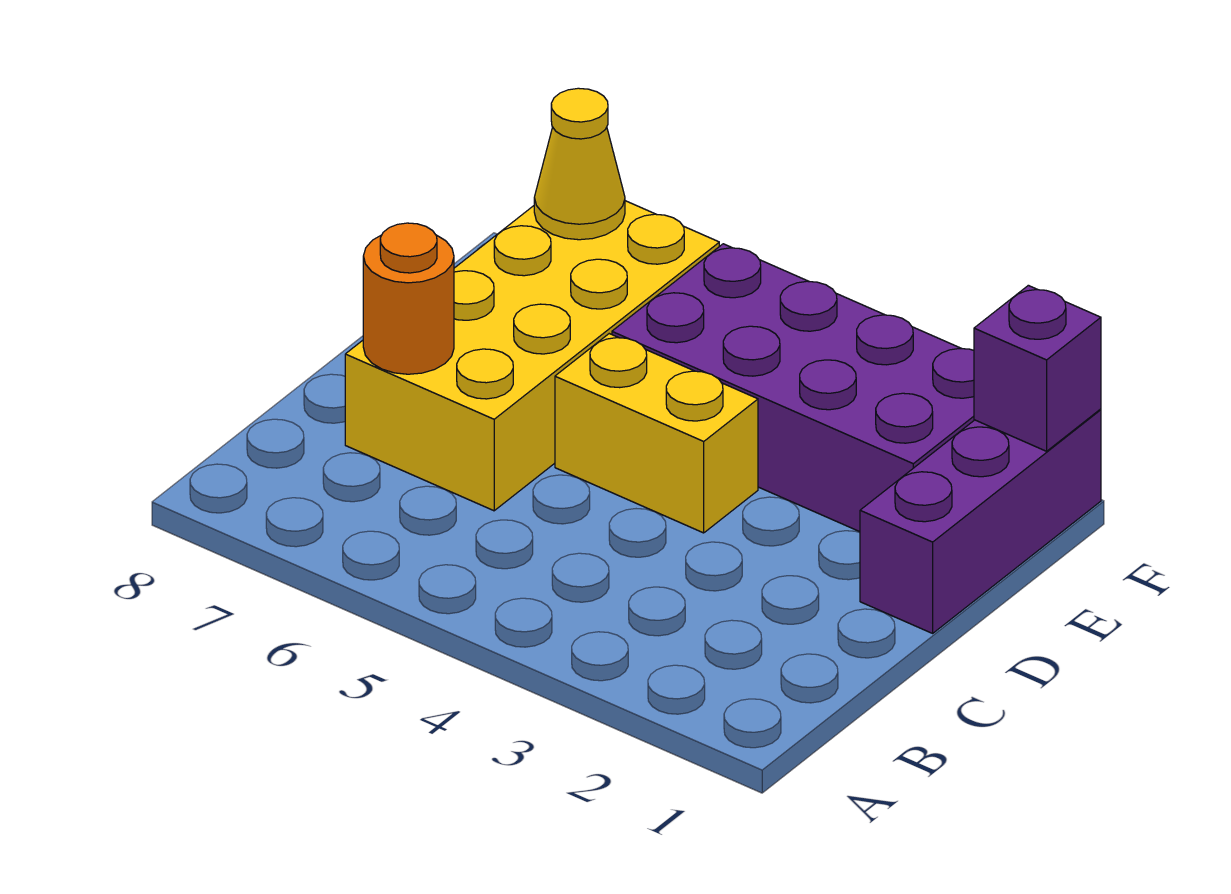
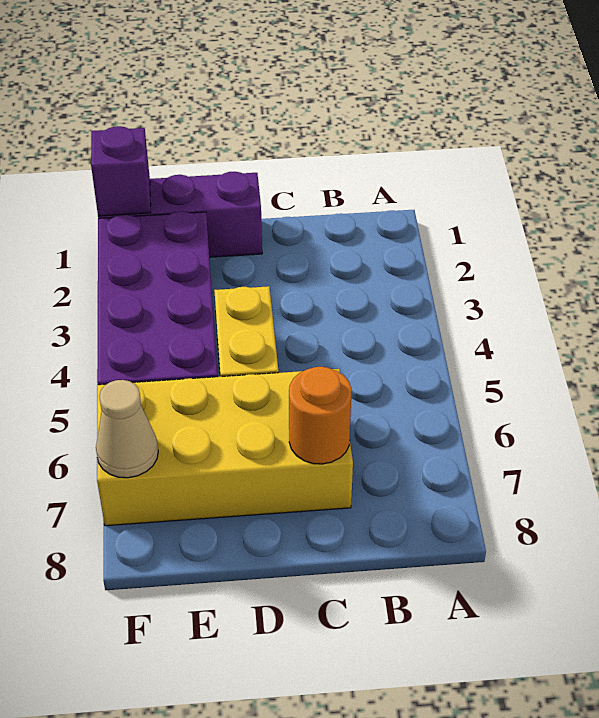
yellow 1x1 cone [534,88,625,240] -> tan 1x1 cone [96,380,158,478]

